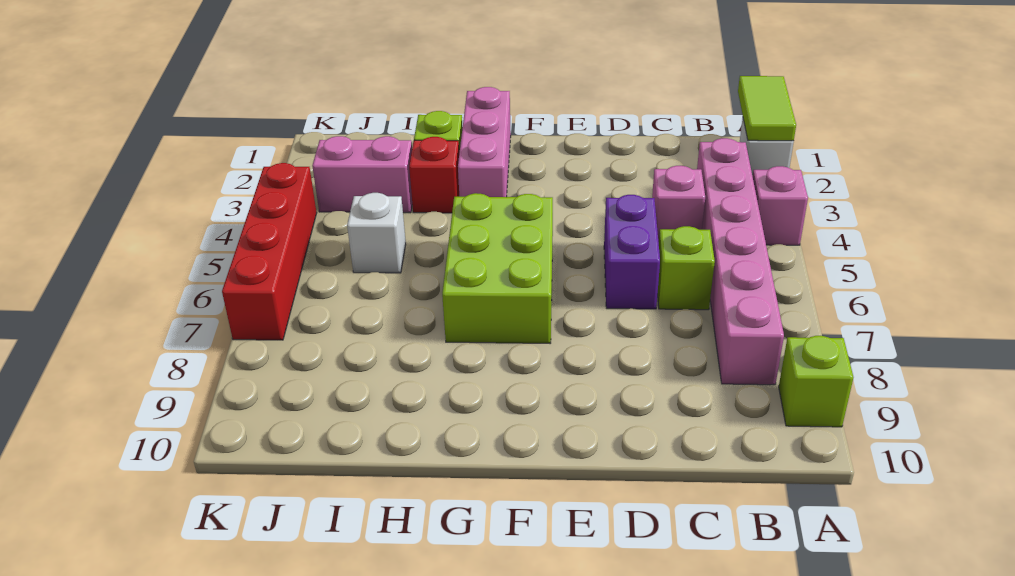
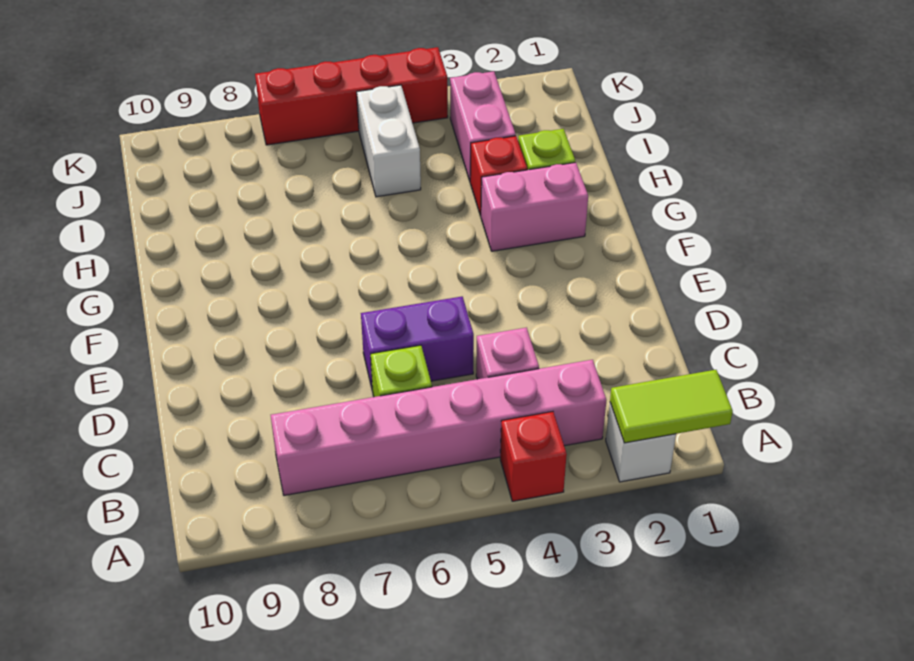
pink 1x1 brick [753,166,808,245] -> red 1x1 brick [500,412,567,501]
lime 1x1 brick [779,336,853,427] -> none
lime 2x3 brick [442,193,553,343] -> none
pink 1x3 brick [458,87,511,197] -> pink 1x2 brick [481,162,588,251]
white 1x1 brick [347,193,406,273] -> white 1x2 brick [357,85,421,197]

